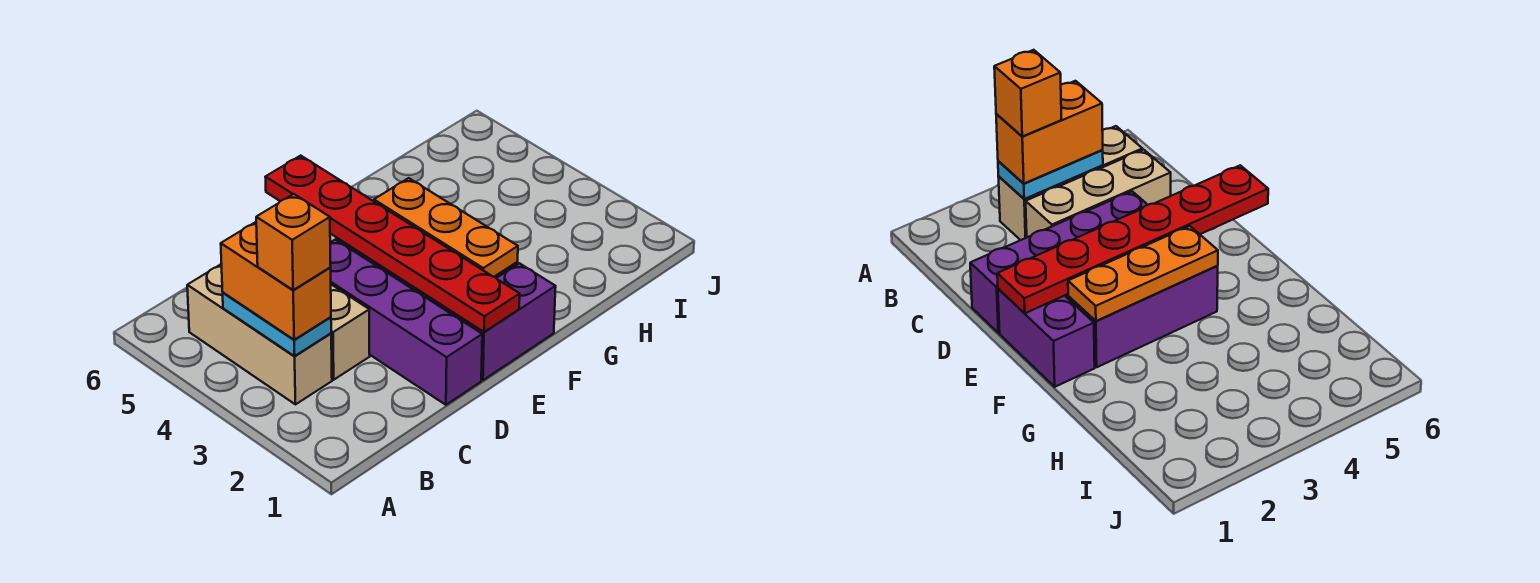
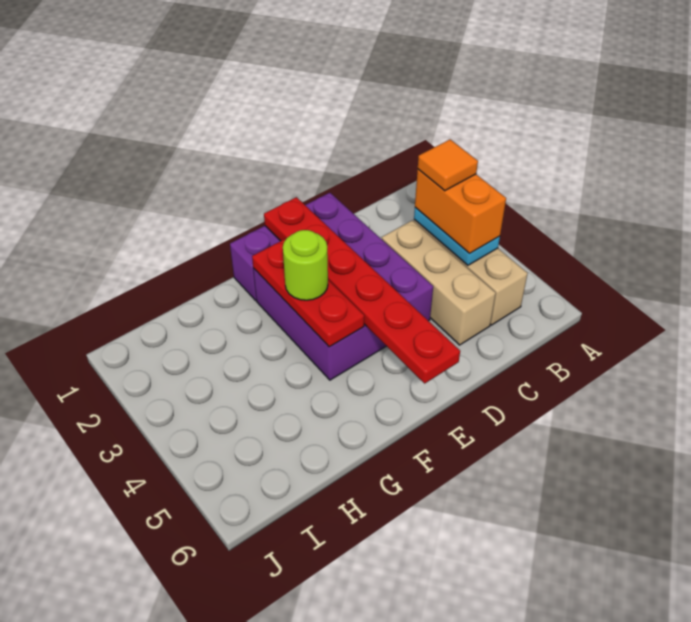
orange 1x1 brick [256,194,331,290] -> orange 1x1 tile [418,139,478,191]
orange 1x3 plate [374,178,518,277] -> red 1x3 plate [252,238,364,347]
none -> lime 1x1 round brick [283,230,328,300]

